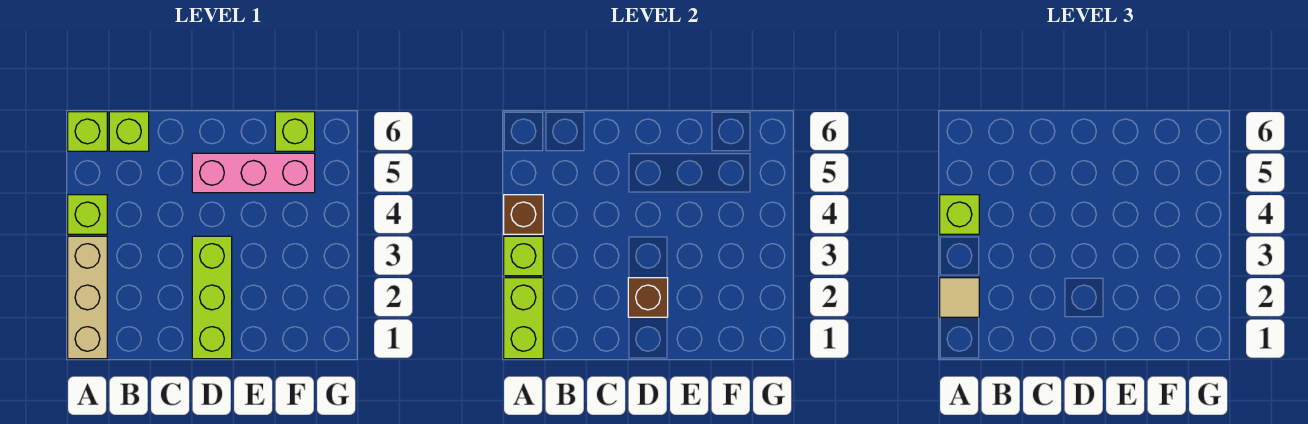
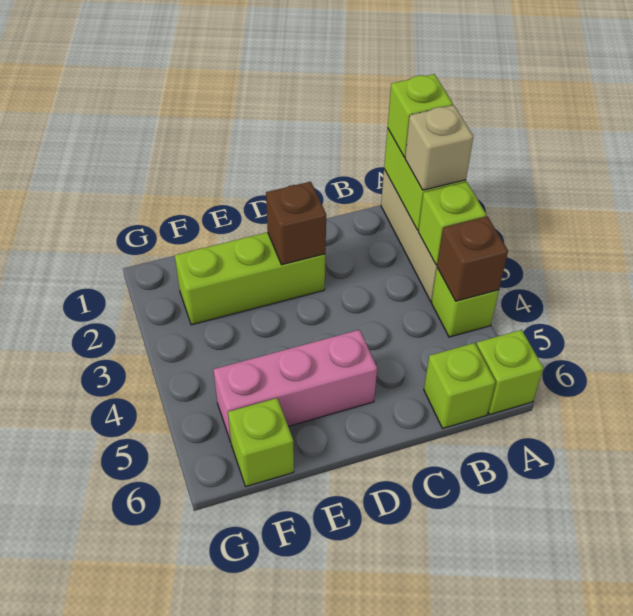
tan 1x1 tile [940,278,979,317] -> tan 1x1 brick [405,105,473,190]
lime 1x1 brick [940,195,979,234] -> lime 1x1 brick moved to [388,74,453,157]
lime 1x3 brick [192,236,232,359] -> lime 1x3 brick turned to [175,232,325,325]

